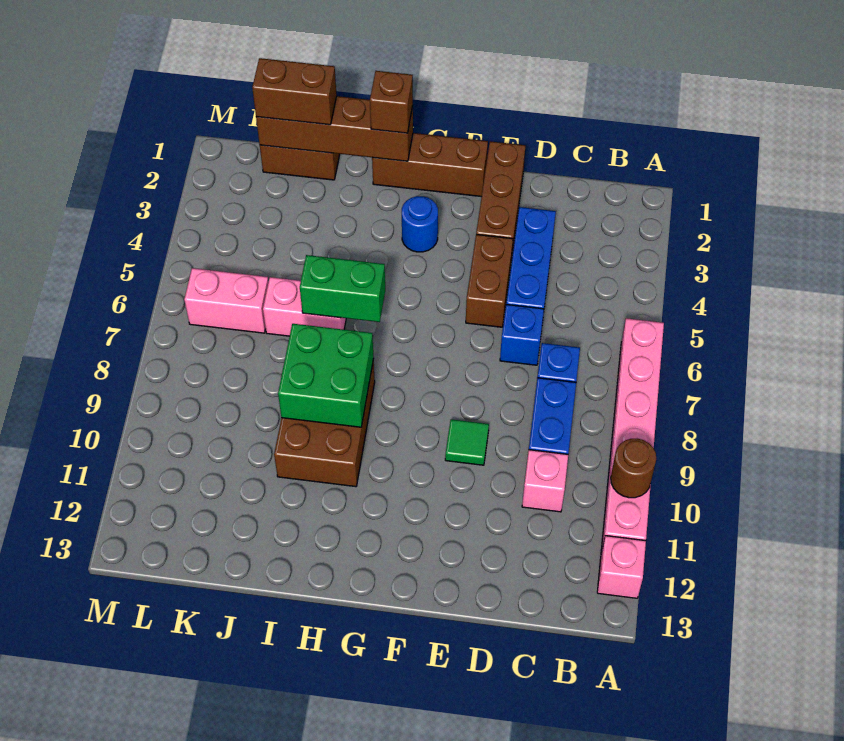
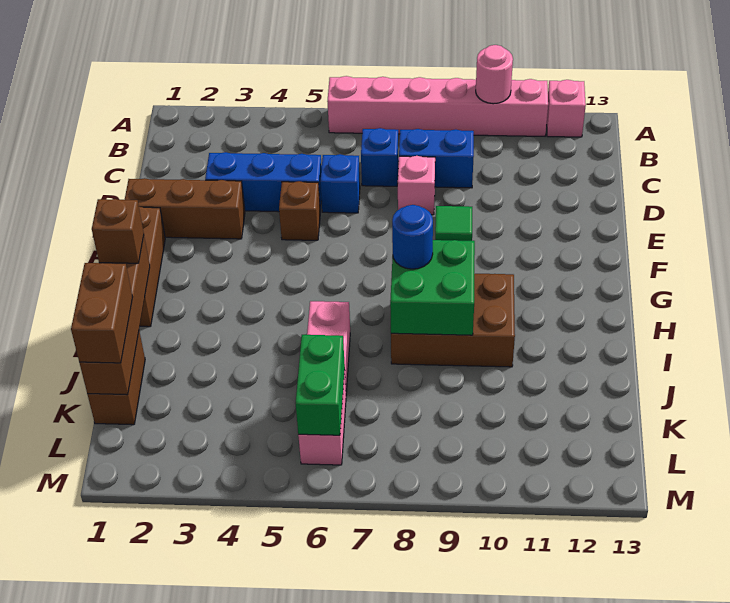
brown 1x1 round brick [611,439,656,498] -> pink 1x1 round brick [476,45,513,104]
pink 1x1 brick [522,450,568,512] -> pink 1x1 brick moved to [397,156,435,215]
brown 1x2 brick [466,234,513,327] -> brown 1x1 brick [279,181,320,240]
blue 1x1 round brick [402,196,438,252] -> blue 1x1 round brick moved to [392,205,433,269]
green 1x2 brick [300,255,385,322] -> green 1x2 brick moved to [296,335,345,435]

